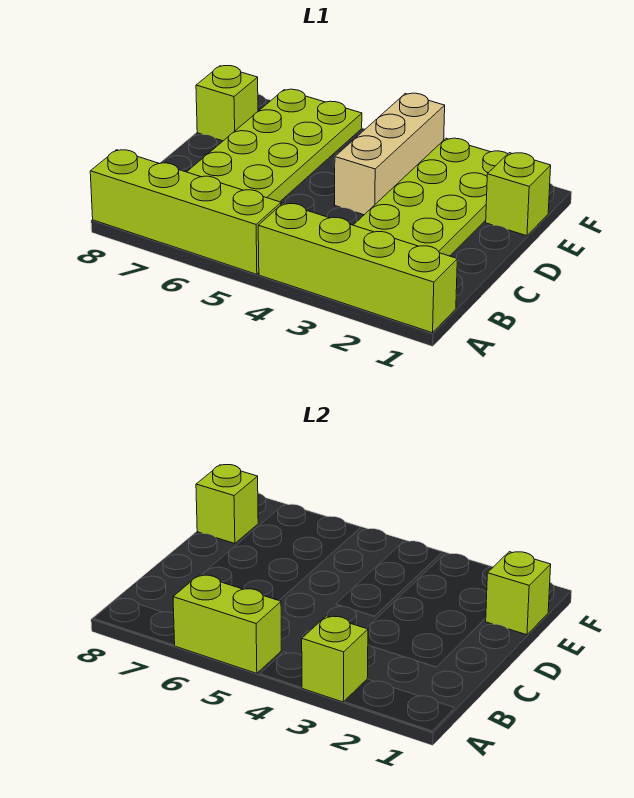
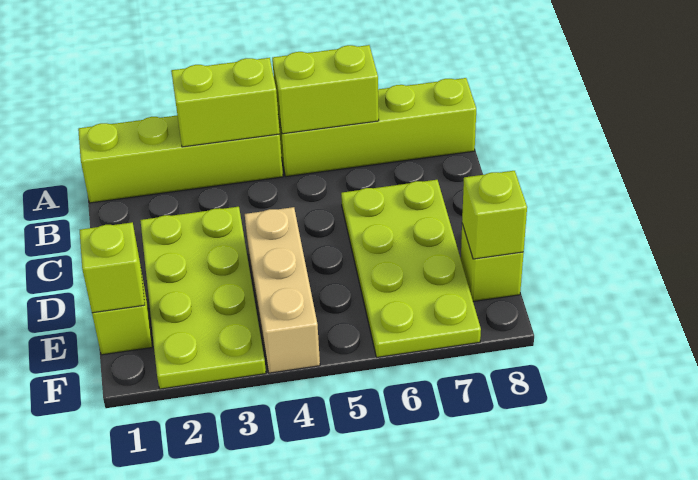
lime 1x1 brick [302,616,368,702] -> lime 1x2 brick [171,58,280,147]

